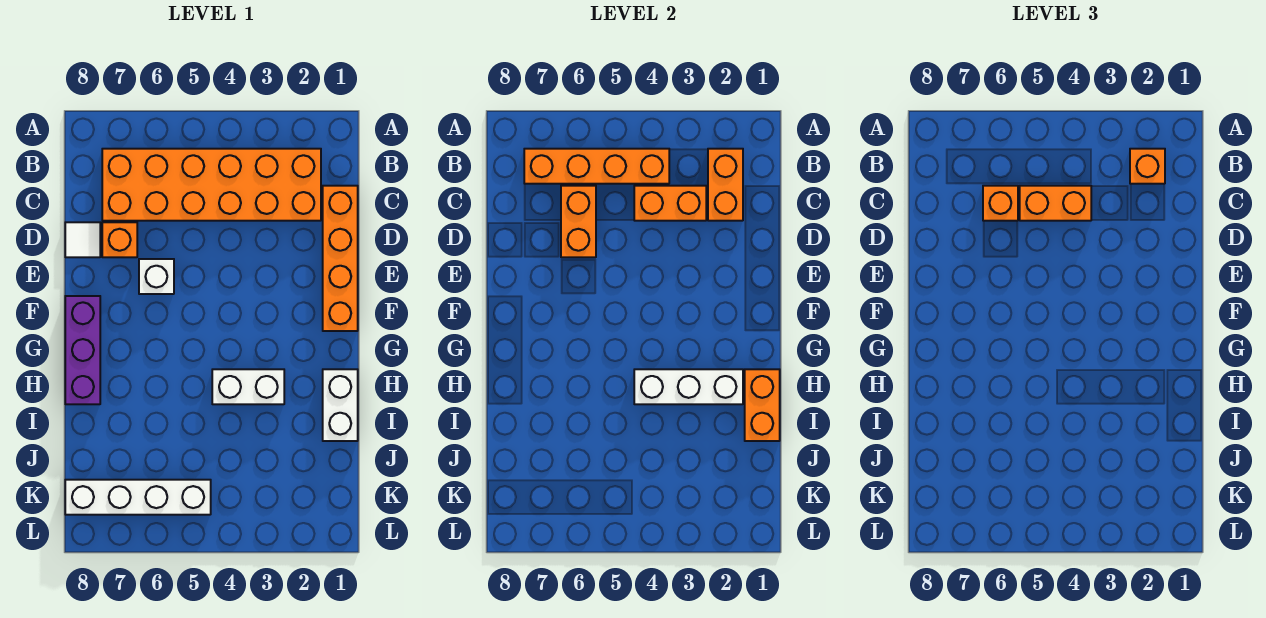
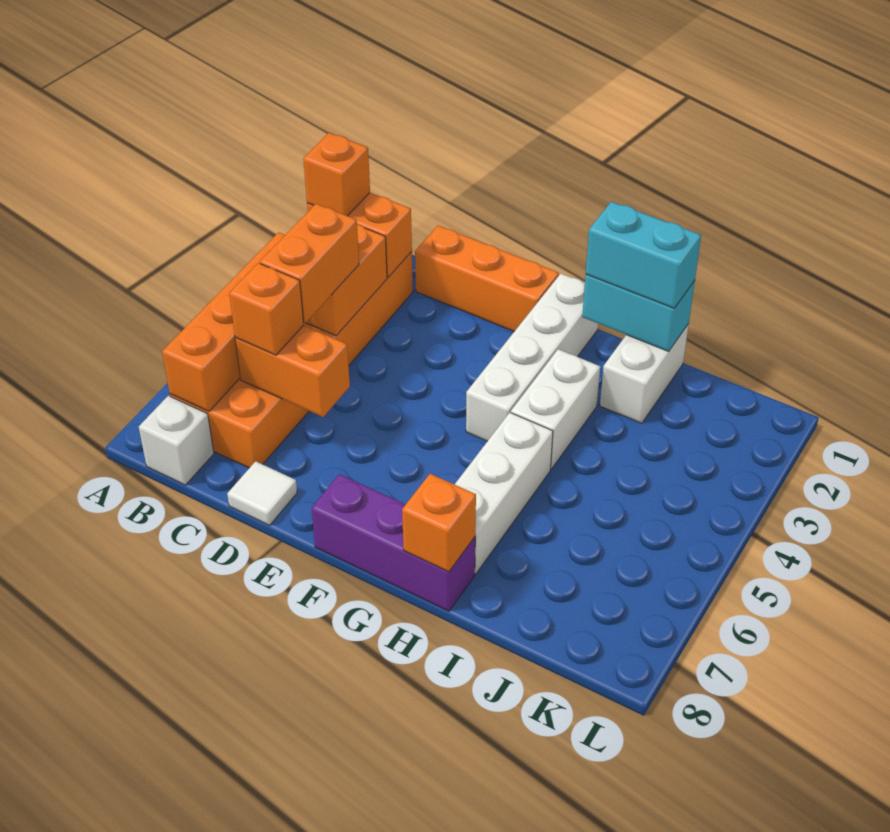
orange 1x4 brick [323,186,358,331] -> orange 1x3 brick [415,226,559,331]
orange 1x1 brick [102,222,137,257] -> orange 1x1 brick moved to [402,474,476,572]
white 1x1 brick [139,259,174,294] -> white 1x1 brick moved to [139,396,214,485]
white 1x2 brick [323,369,358,441] -> white 1x2 brick turned to [600,324,689,423]
orange 1x2 brick [745,369,780,441] -> cyan 1x2 brick [582,274,695,351]
none -> cyan 1x2 brick [586,202,701,308]
white 1x3 brick [634,369,743,404] -> white 1x3 brick moved to [455,413,553,574]
white 1x4 brick [65,480,211,515] -> white 1x4 brick moved to [466,274,598,441]

